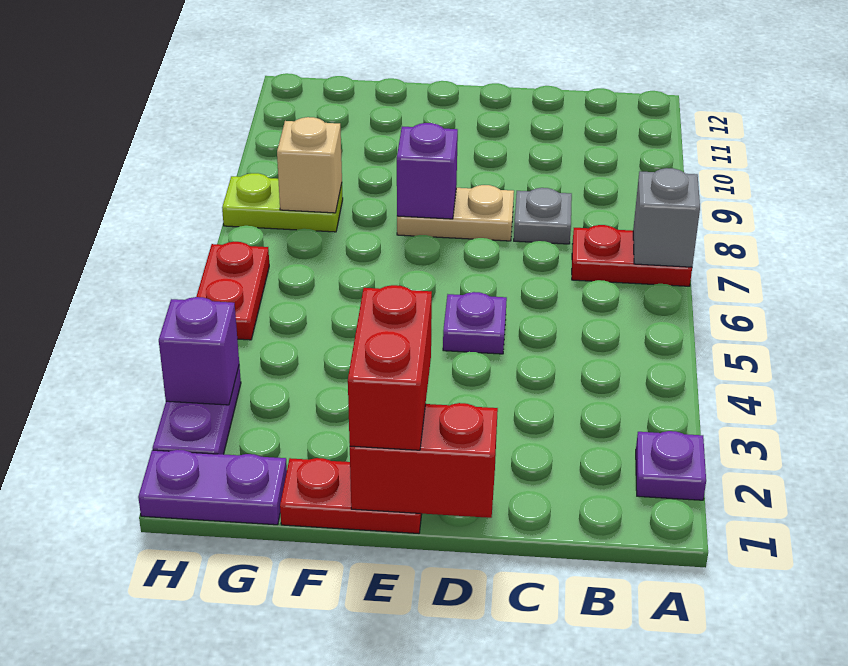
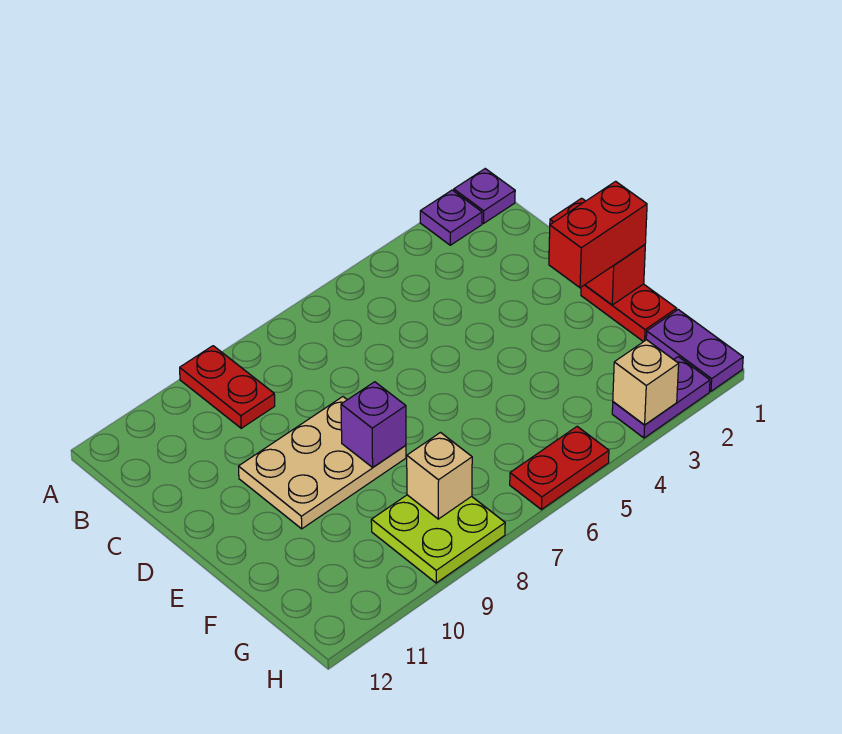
red 1x2 plate [572,225,692,286] -> red 1x2 plate moved to [180,346,275,428]
grey 1x1 brick [633,168,700,267] -> none
grey 1x1 plate [514,188,572,244] -> none
purple 1x1 plate [443,292,507,354] -> purple 1x1 plate moved to [454,169,515,223]
tan 1x2 plate [397,185,514,241] -> tan 2x3 plate [239,397,406,529]
lime 1x2 plate [222,173,343,232] -> lime 2x2 plate [371,495,505,583]
purple 1x1 brick [159,297,239,405] -> tan 1x1 brick [613,340,679,425]

